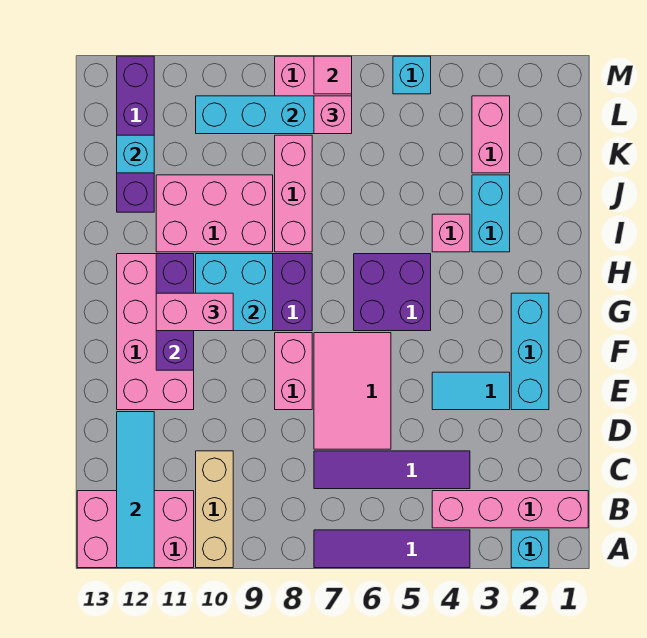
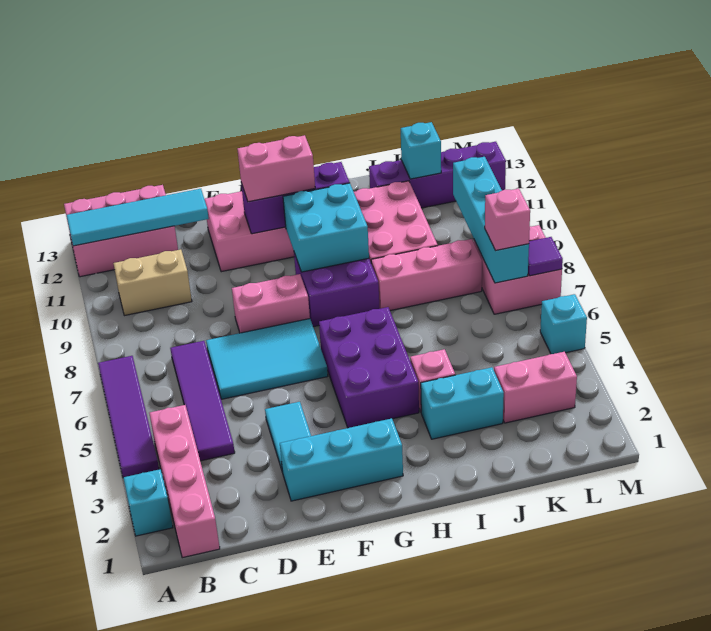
tan 1x3 brick [196,451,233,568] -> tan 1x2 brick [113,249,192,316]
pink 2x3 brick [77,491,194,568] -> pink 2x3 brick turned to [64,185,178,277]
pink 2x3 tile [314,333,391,449] -> cyan 2x3 tile [206,319,328,399]
purple 2x2 brick [354,254,431,331] -> purple 2x3 brick [319,307,419,428]
pink 1x2 brick [156,293,233,331] -> pink 1x2 brick turned to [237,135,315,202]
pink 1x1 tile [314,56,352,94] -> purple 1x1 tile [528,237,563,276]

